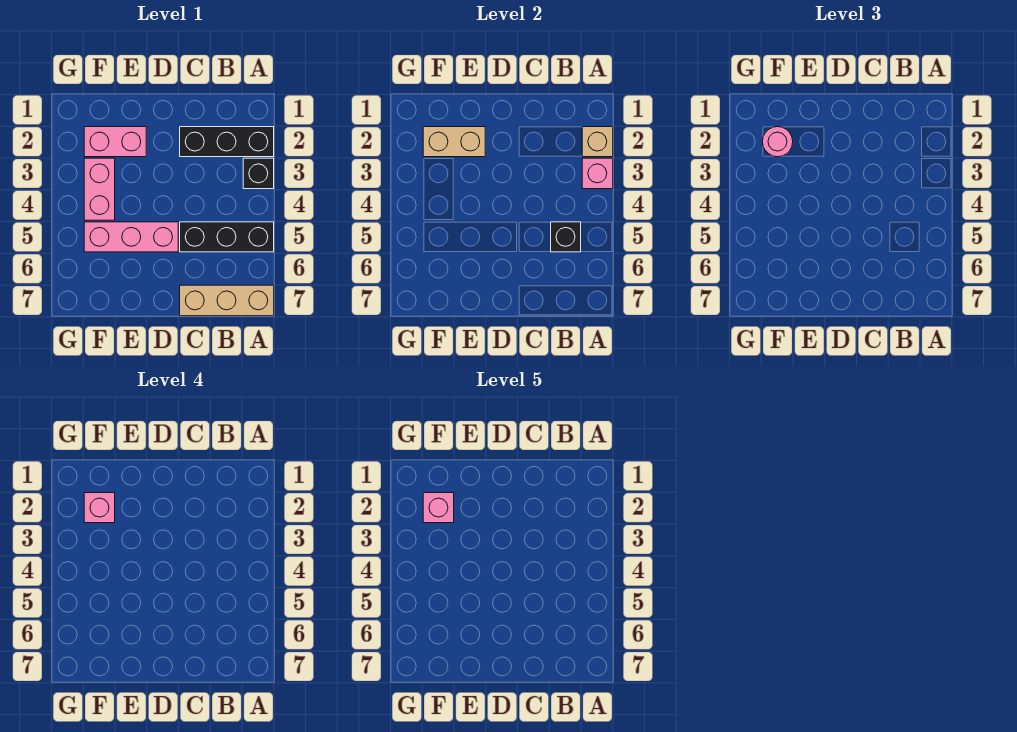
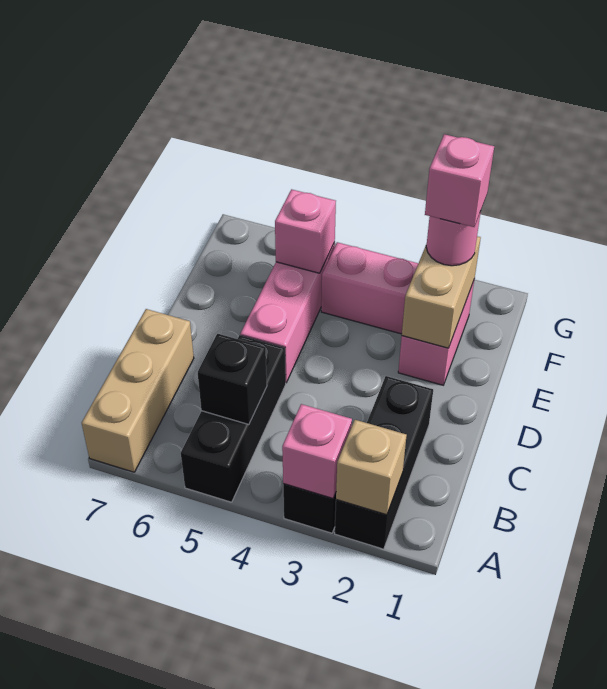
pink 1x1 brick [423,493,454,523] -> pink 1x1 brick moved to [275,189,336,273]

